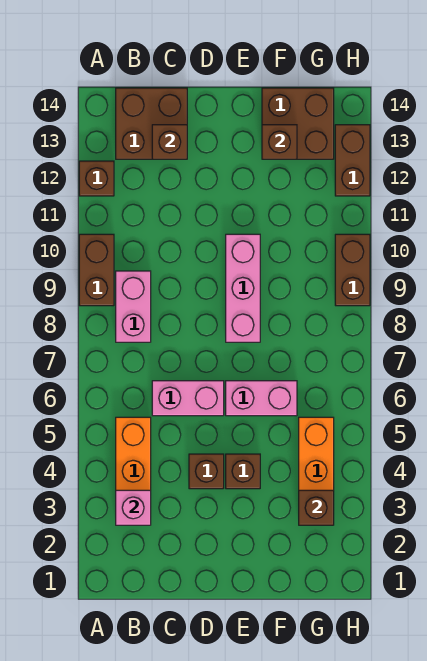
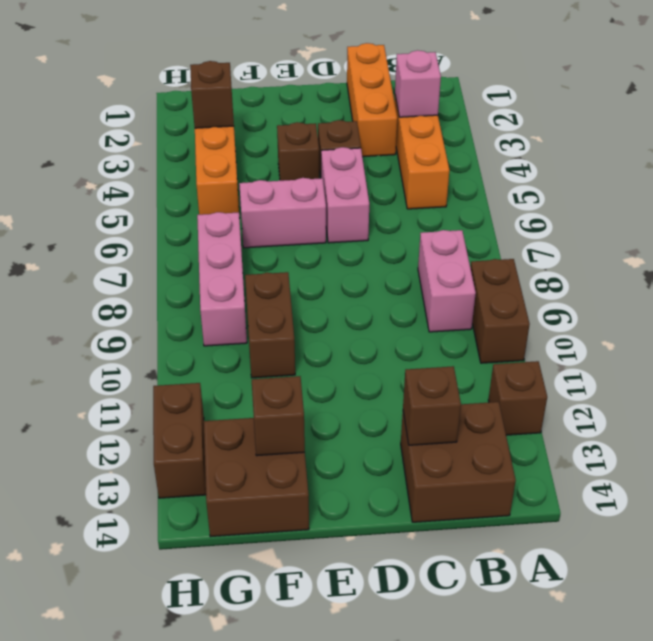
none -> orange 1x3 brick [347,43,397,157]
pink 1x2 brick [152,381,224,416] -> pink 1x2 brick turned to [321,147,369,243]
pink 1x3 brick [226,234,260,342] -> pink 1x3 brick moved to [197,212,247,346]
brown 1x2 brick [335,234,370,306] -> brown 1x2 brick moved to [245,272,295,378]

